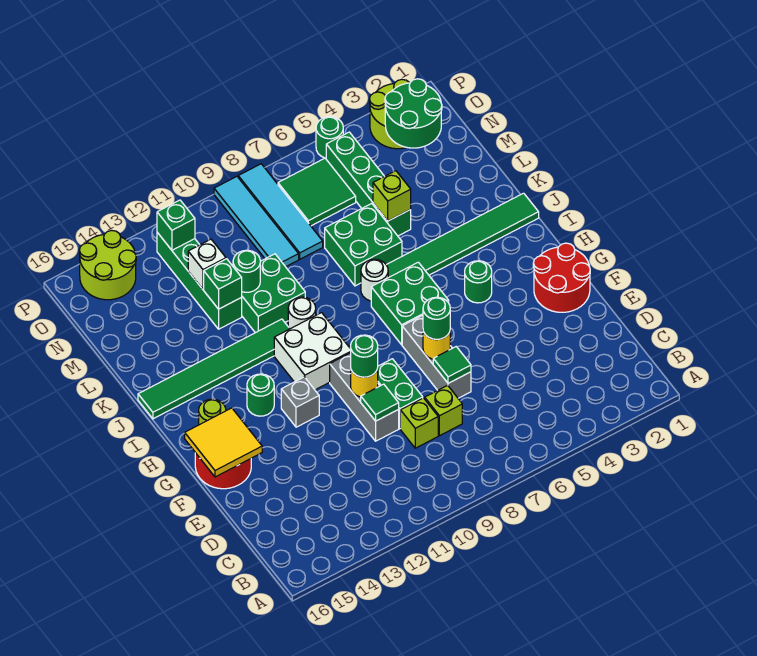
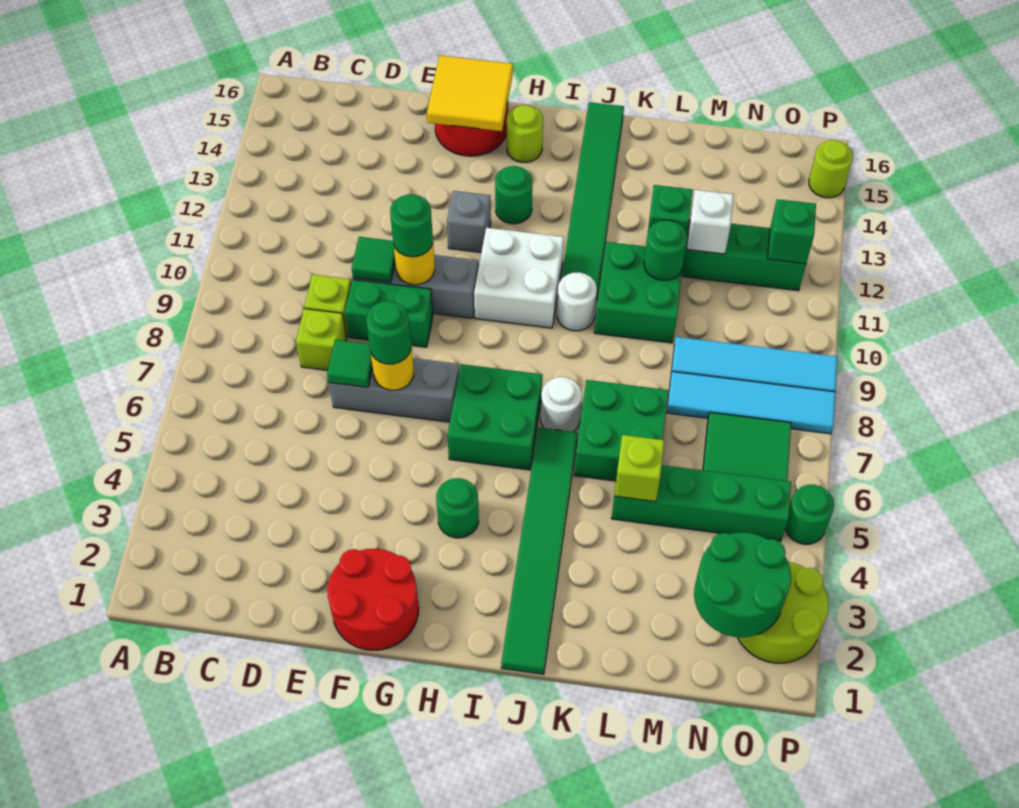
lime 2x2 round brick [79,230,136,300] -> lime 1x1 round brick [809,140,853,198]

